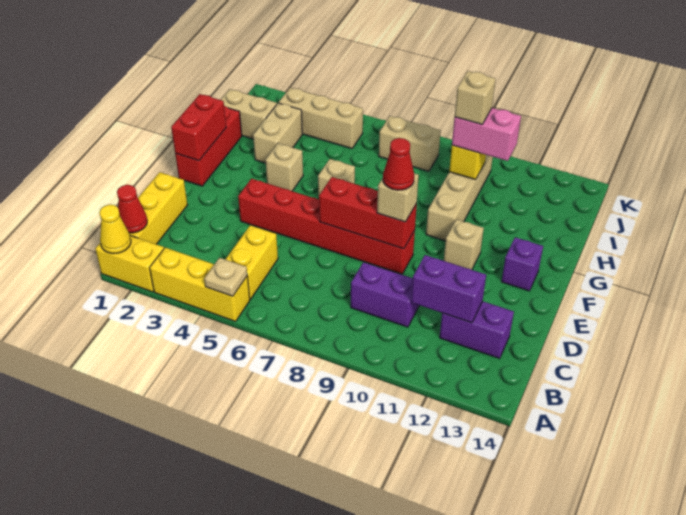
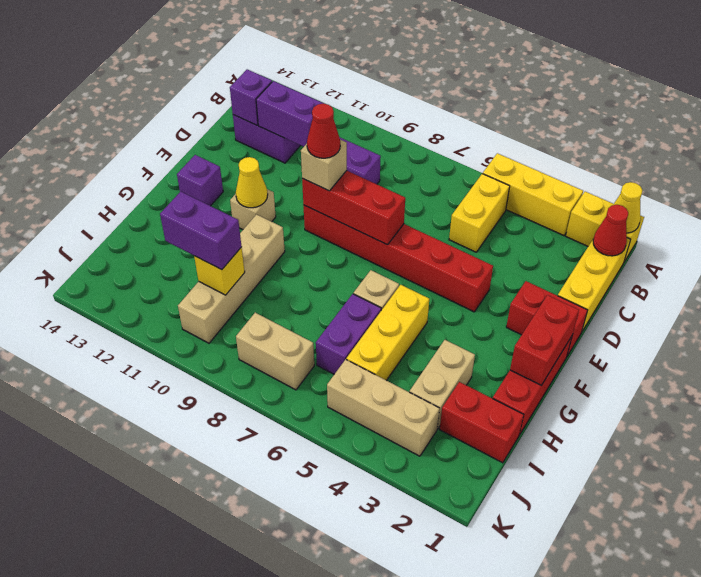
tan 1x1 plate [204,258,247,296] -> none
none -> purple 1x1 brick [230,69,272,125]
none -> red 1x2 brick [506,281,587,356]
none -> yellow 1x1 cone [236,157,268,208]
tan 1x1 brick [266,143,303,191] -> none
none -> yellow 1x3 brick [346,285,429,380]
none -> purple 1x2 brick [316,294,381,374]
tan 1x2 brick [221,89,277,139] -> red 1x2 brick [440,382,524,463]
pink 1x2 brick [452,108,521,161] -> purple 1x2 brick [160,192,242,270]
tan 1x1 brick [455,71,496,124] -> none

